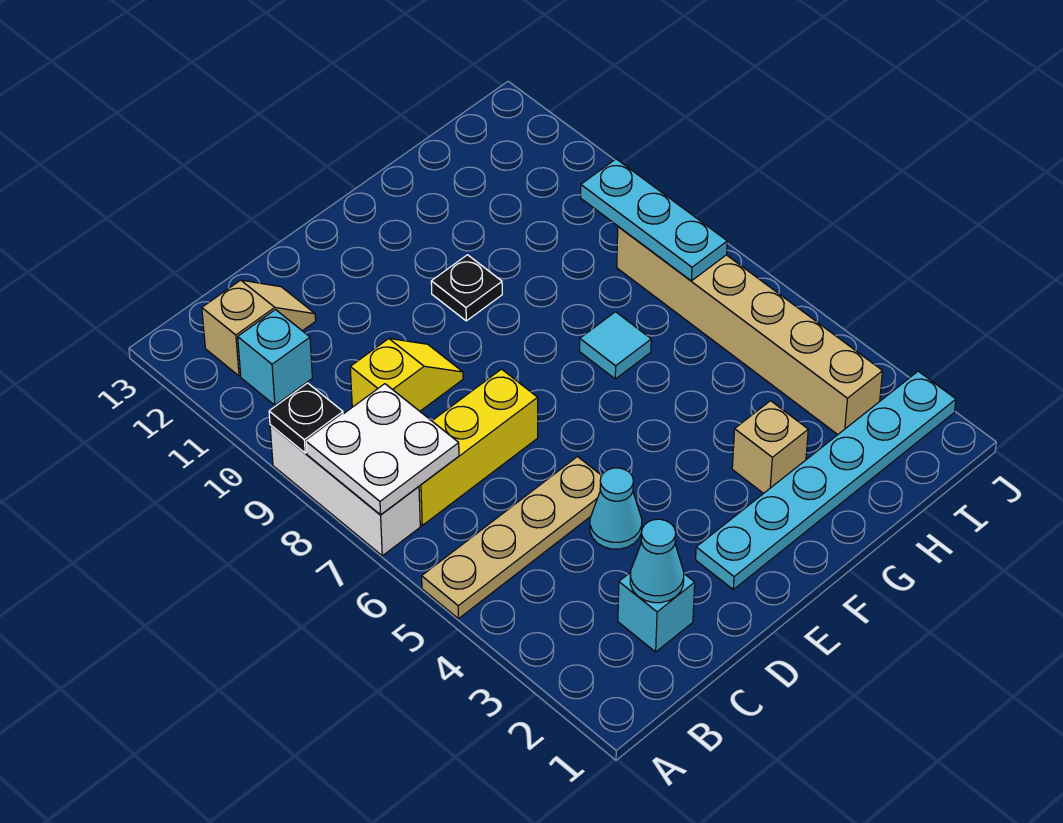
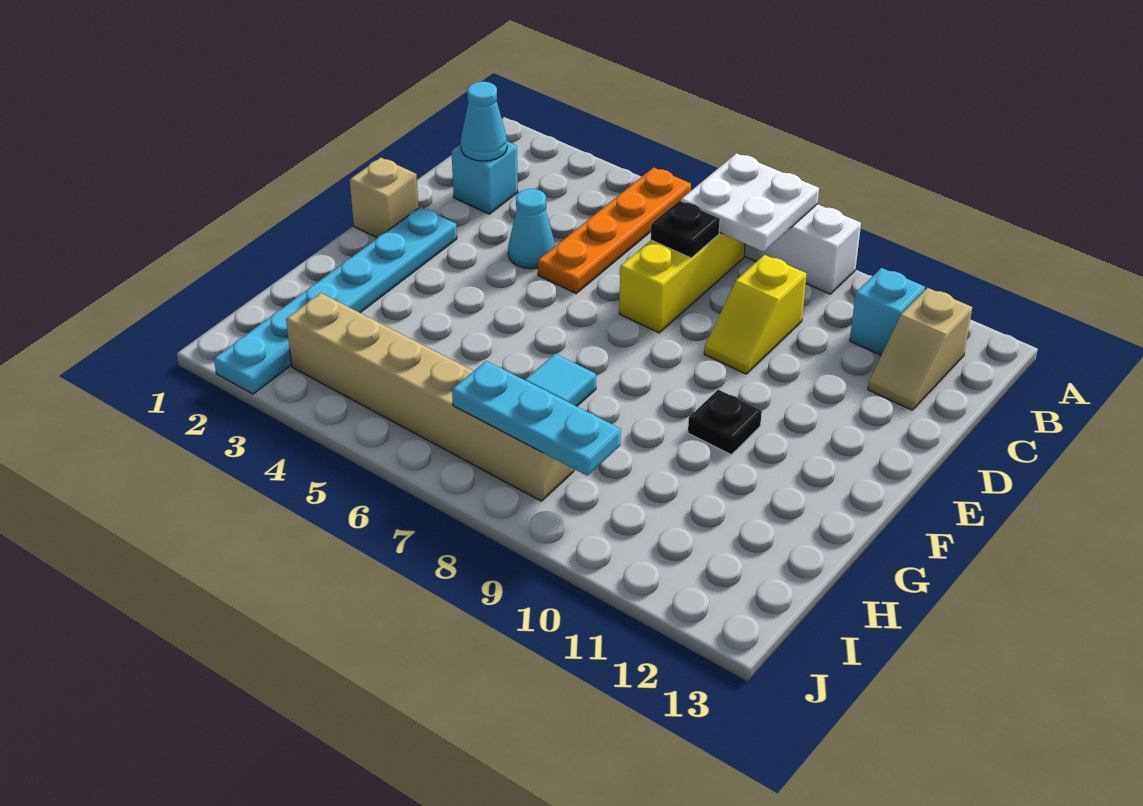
tan 1x4 plate [422,457,602,619] -> orange 1x4 plate [538,167,691,293]
black 1x1 plate [269,383,343,453] -> black 1x1 plate moved to [651,201,720,258]
tan 1x1 brick [732,401,808,494] -> tan 1x1 brick moved to [350,158,419,238]

